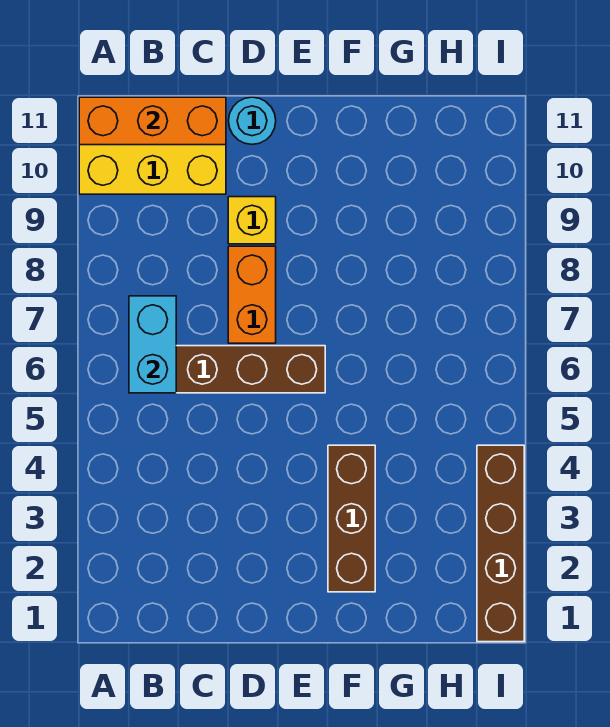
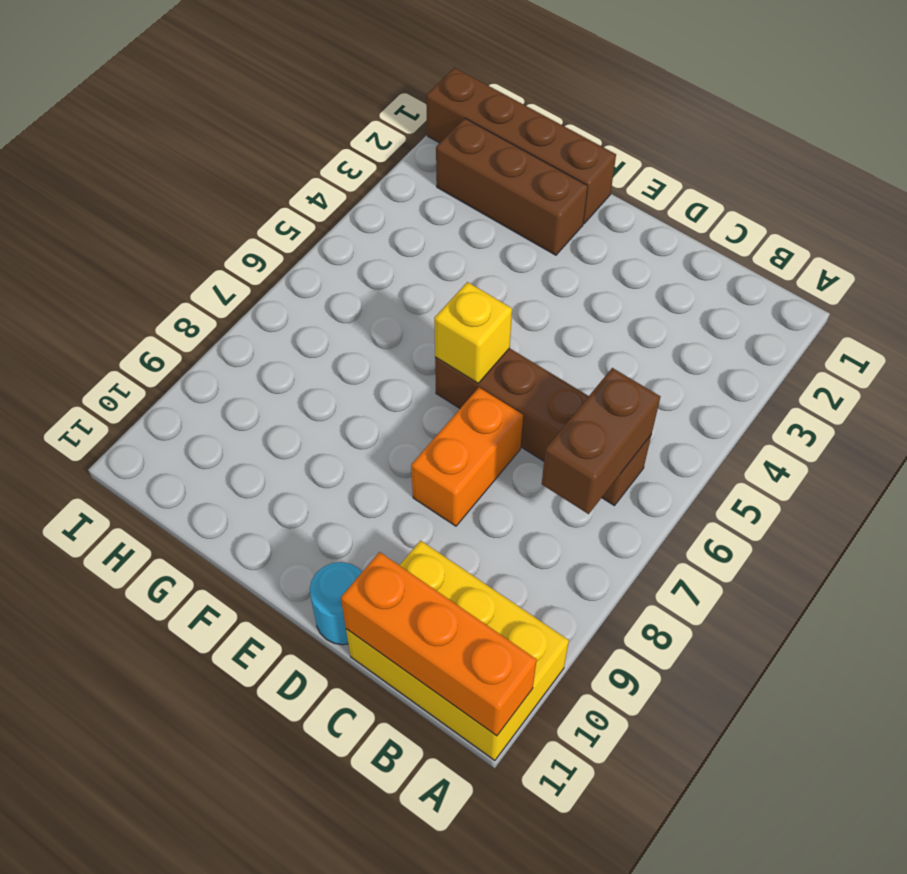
cyan 1x2 brick [129,296,176,393] -> brown 1x2 brick [542,368,661,514]
yellow 1x1 brick [228,197,276,244] -> yellow 1x1 brick moved to [434,282,512,383]
brown 1x3 brick [328,445,375,592] -> brown 1x3 brick turned to [436,118,588,255]
brown 1x4 brick [477,445,524,642] -> brown 1x4 brick turned to [426,68,616,223]

